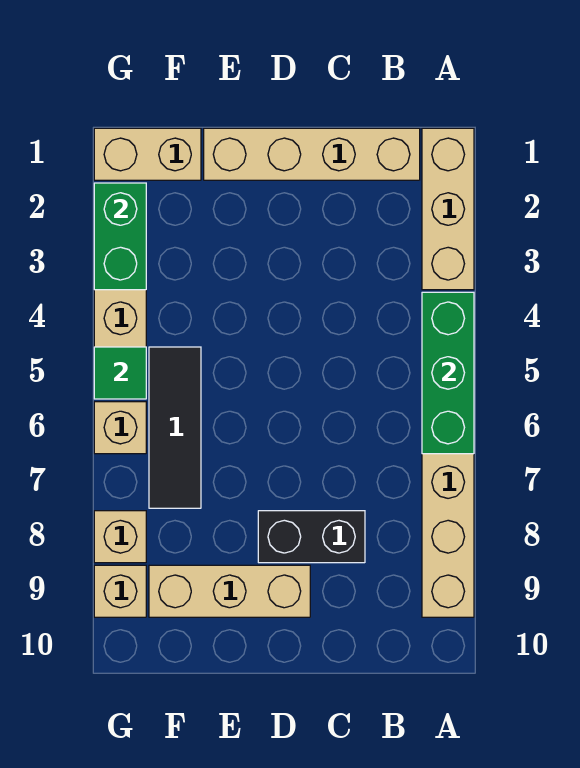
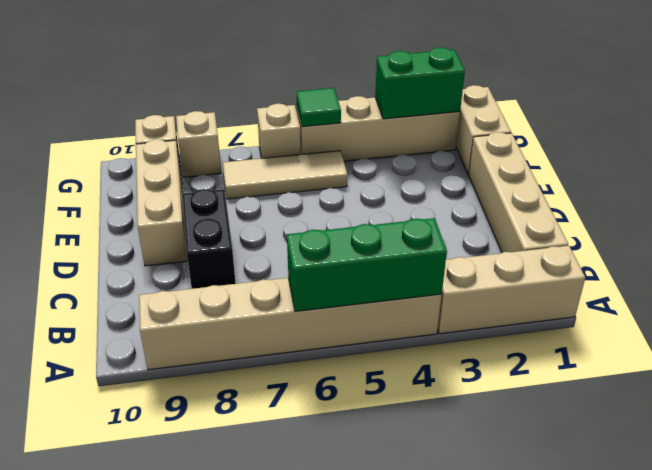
black 1x3 tile [149,347,201,508] -> tan 1x3 tile [223,151,347,199]

